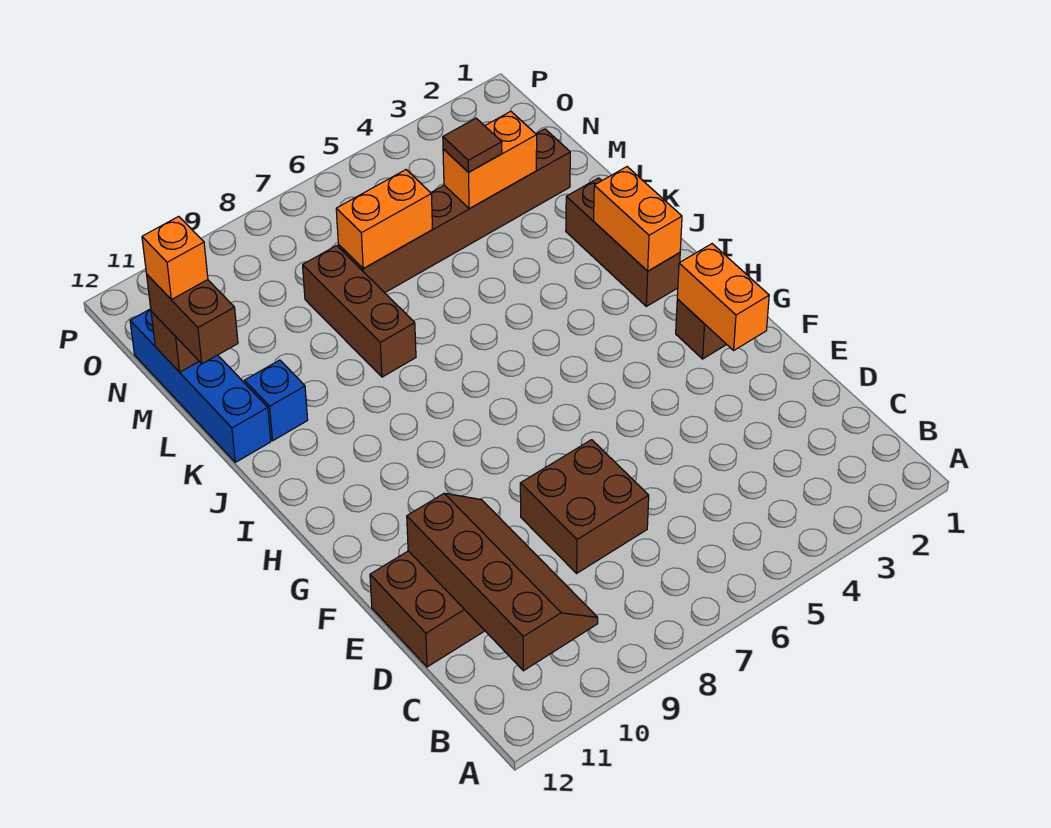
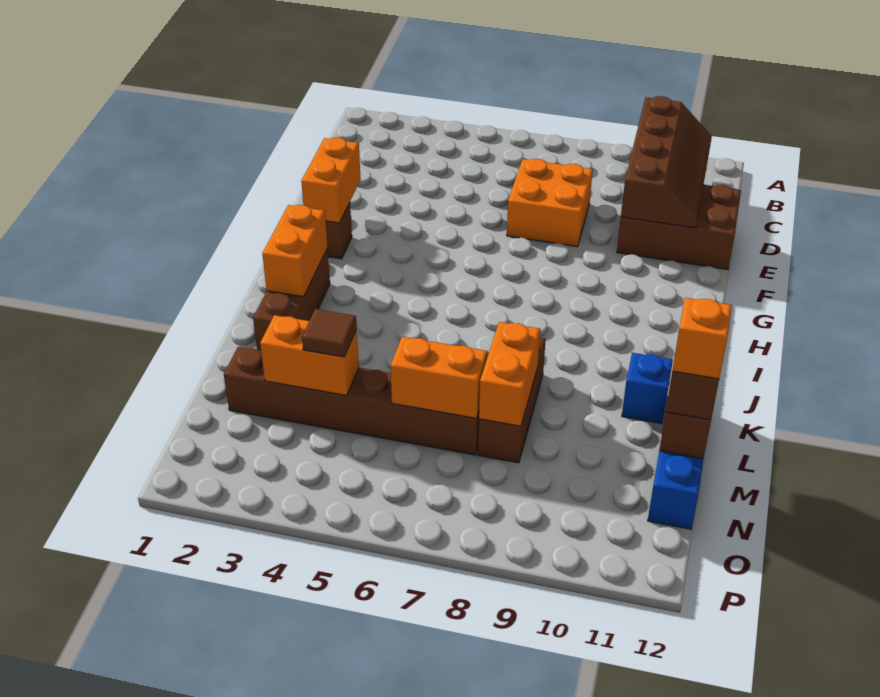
brown 2x4 slope [407,493,598,671] -> brown 2x4 slope turned to [621,96,712,228]
brown 2x2 brick [520,440,649,573] -> orange 2x2 brick [507,159,593,247]
none -> orange 1x2 brick [479,322,540,426]

